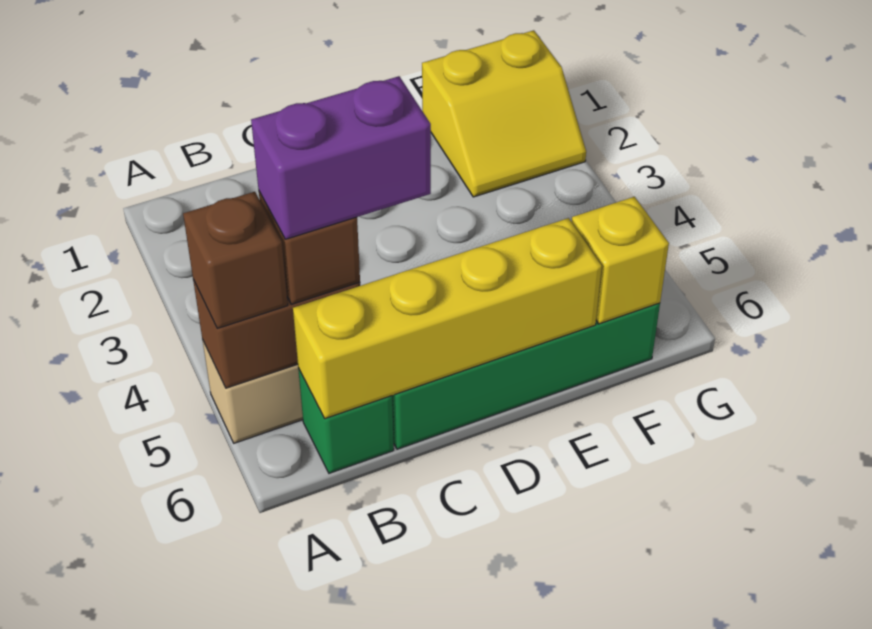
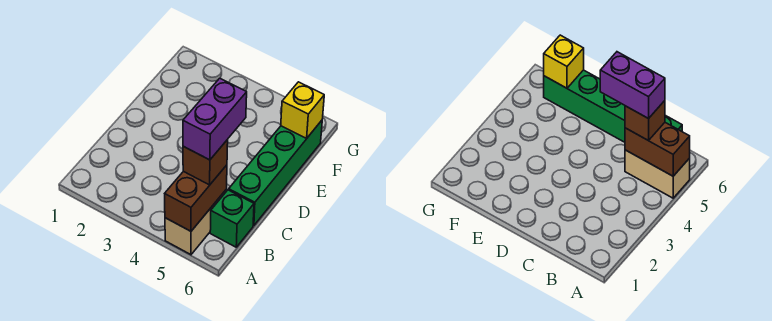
brown 1x1 brick [183,192,288,328] -> none
yellow 1x4 brick [293,218,602,419] -> none
yellow 2x2 slope [422,30,586,197] -> none

